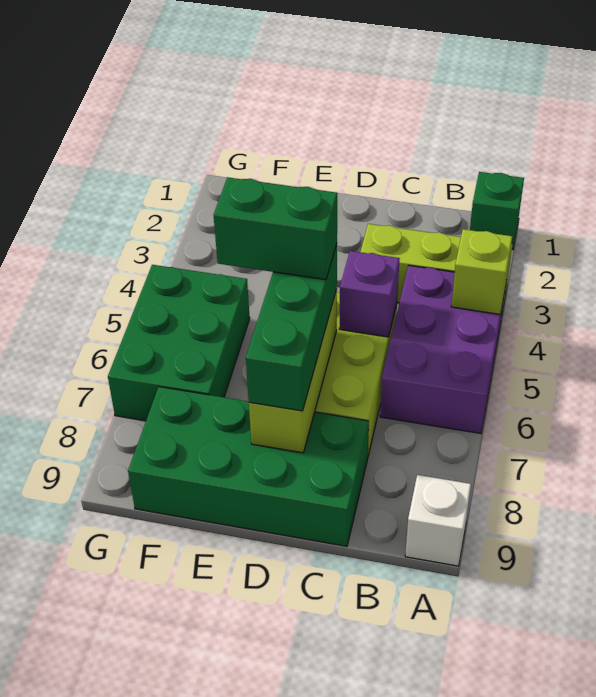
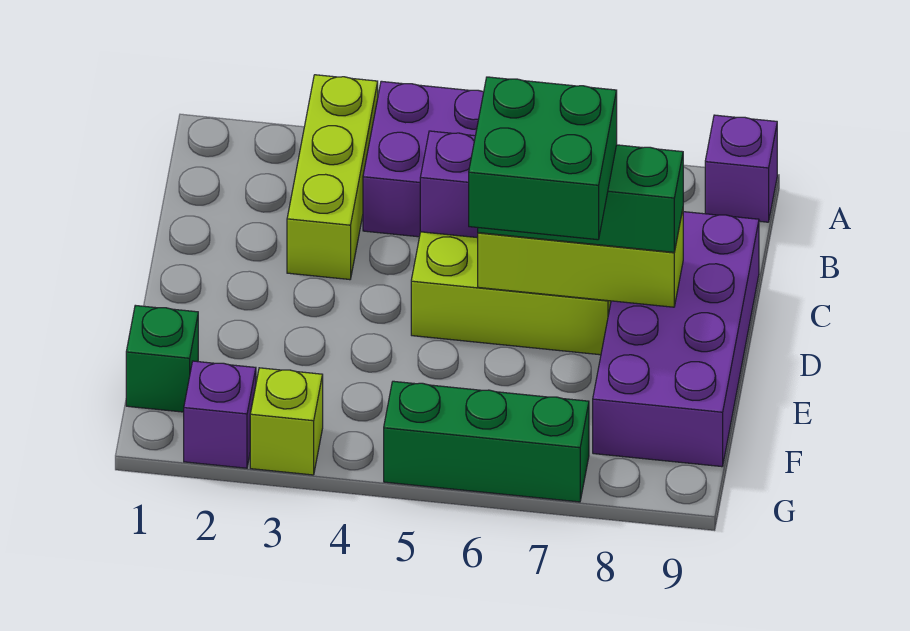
green 1x1 brick [470,172,524,249] -> green 1x1 brick moved to [126,305,198,412]
lime 1x1 brick [451,229,512,314] -> lime 1x1 brick moved to [250,368,323,475]
white 1x1 brick [405,475,471,566] -> purple 1x1 brick [705,115,777,222]
green 2x4 brick [128,387,369,546] -> purple 2x4 brick [593,212,759,467]
green 1x2 brick [214,177,337,280] -> green 2x2 brick [469,77,617,240]
green 2x3 brick [108,265,250,421] -> green 1x3 brick [384,381,589,502]
none -> purple 1x1 brick [184,361,256,468]

